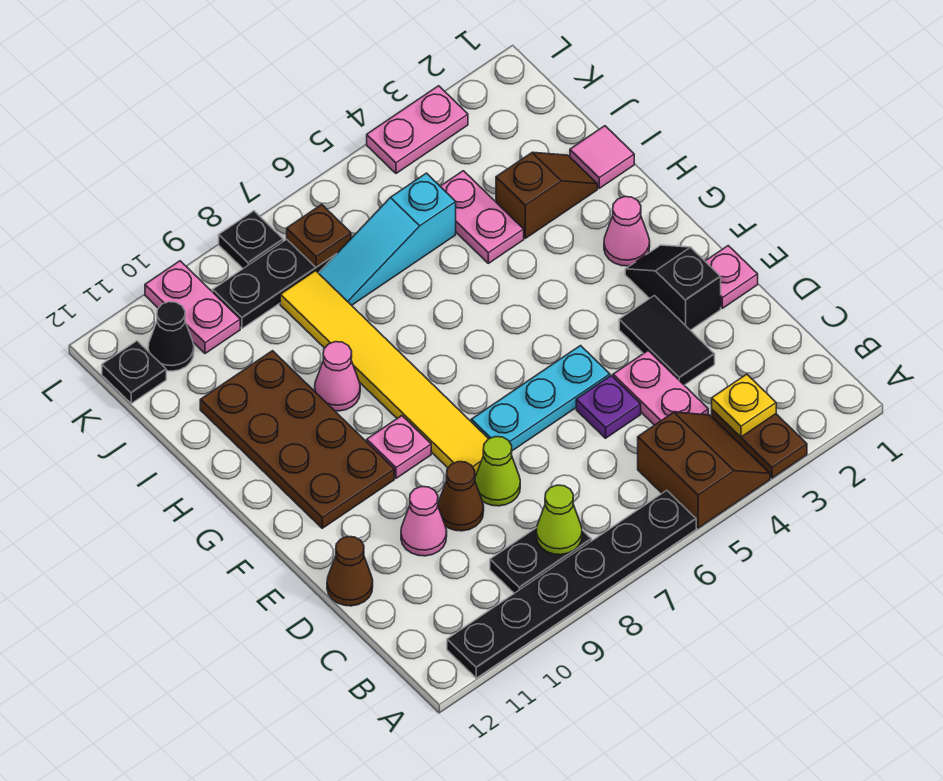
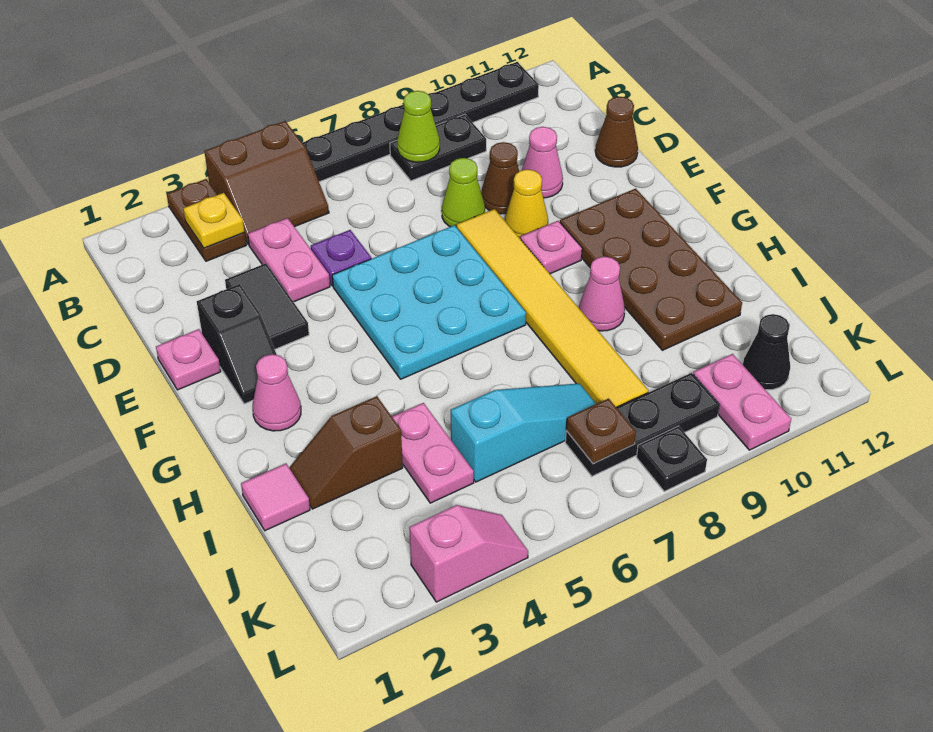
brown 2x2 slope [638,412,770,528] -> brown 2x2 slope turned to [204,121,329,245]
cyan 1x3 plate [471,346,610,451] -> cyan 3x3 plate [332,225,526,379]
none -> yellow 1x1 cone [505,169,548,238]
black 1x1 plate [102,341,166,403] -> none
pink 1x2 plate [367,86,468,173] -> pink 1x2 slope [409,505,528,602]

